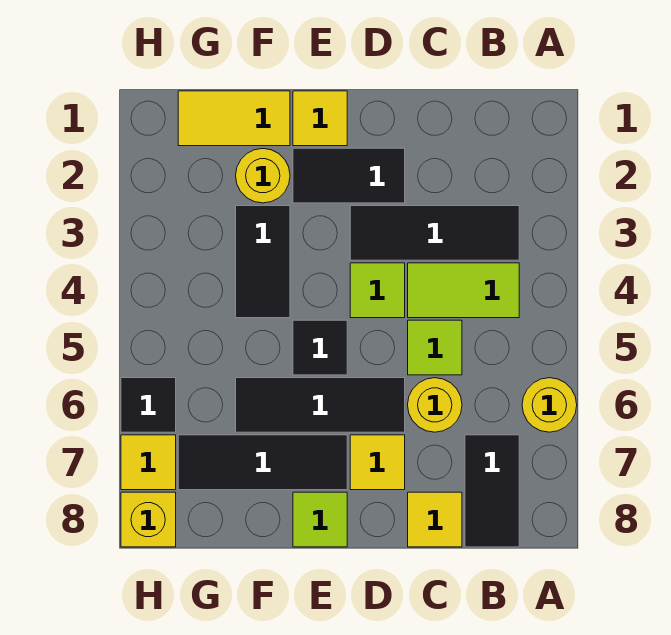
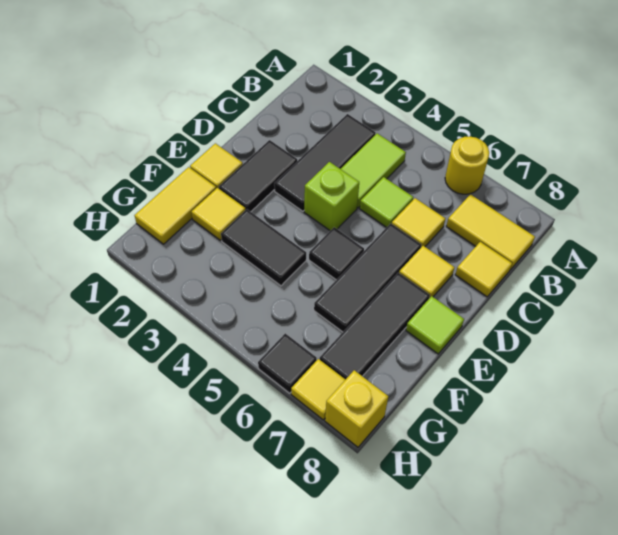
black 1x2 tile [465,435,519,547] -> yellow 1x2 tile [446,195,535,270]
yellow 1x1 round brick [408,378,462,432] -> yellow 1x1 tile [392,198,445,247]
lime 1x1 tile [350,263,405,318] -> lime 1x1 brick [304,162,359,231]
yellow 1x1 round brick [236,149,290,203] -> yellow 1x1 tile [192,188,245,240]

